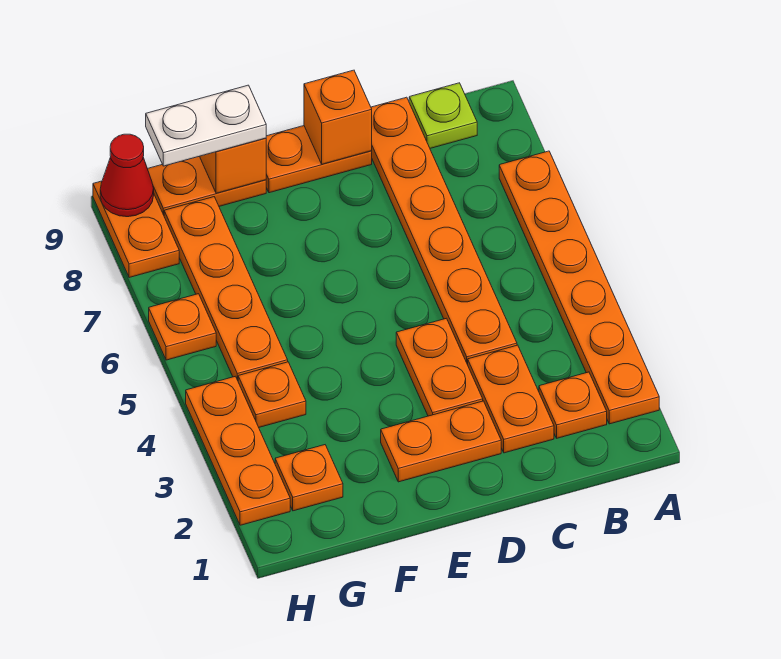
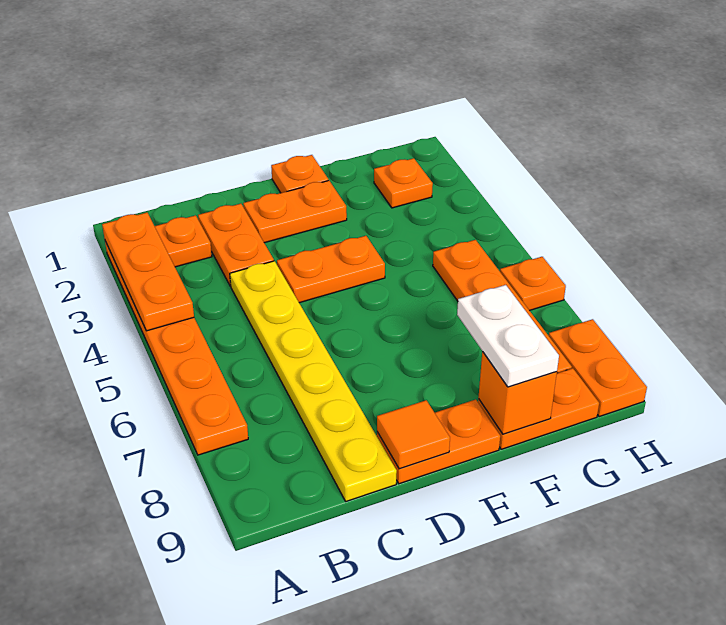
lime 1x1 plate [409,83,477,148] -> none
orange 1x6 plate [371,97,517,365] -> yellow 1x6 plate [230,261,397,501]
orange 1x2 plate [396,318,483,416] -> orange 1x2 plate turned to [277,236,385,303]
orange 1x1 brick [304,70,372,164] -> orange 1x1 tile [377,400,450,469]
white 1x2 plate [146,85,266,166] -> white 1x2 plate turned to [457,285,559,387]
orange 1x1 plate [238,362,306,427] -> orange 1x1 plate moved to [271,155,328,193]
orange 1x3 plate [186,376,290,525] -> orange 1x3 plate moved to [102,213,194,331]
red 1x1 cone [100,134,154,217] -> none

